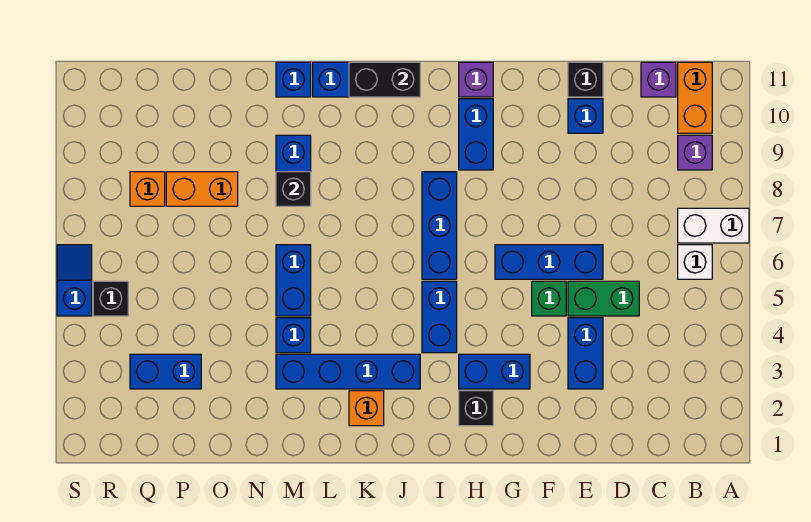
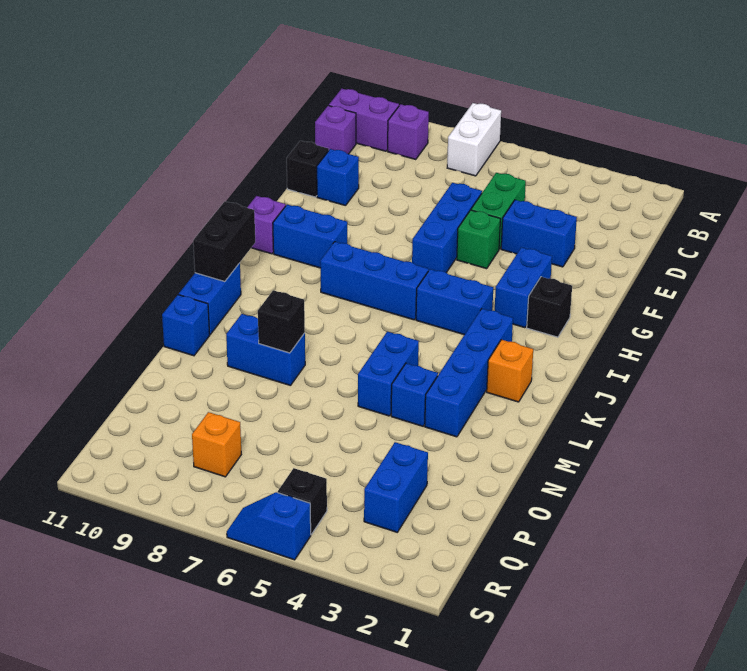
white 1x1 brick [678,245,712,279] -> none
orange 1x2 brick [678,62,712,133] -> purple 1x2 brick [329,89,399,151]
blue 1x2 brick [276,245,311,316] -> blue 1x2 brick turned to [358,332,419,416]
orange 1x2 brick [166,172,238,206] -> none

